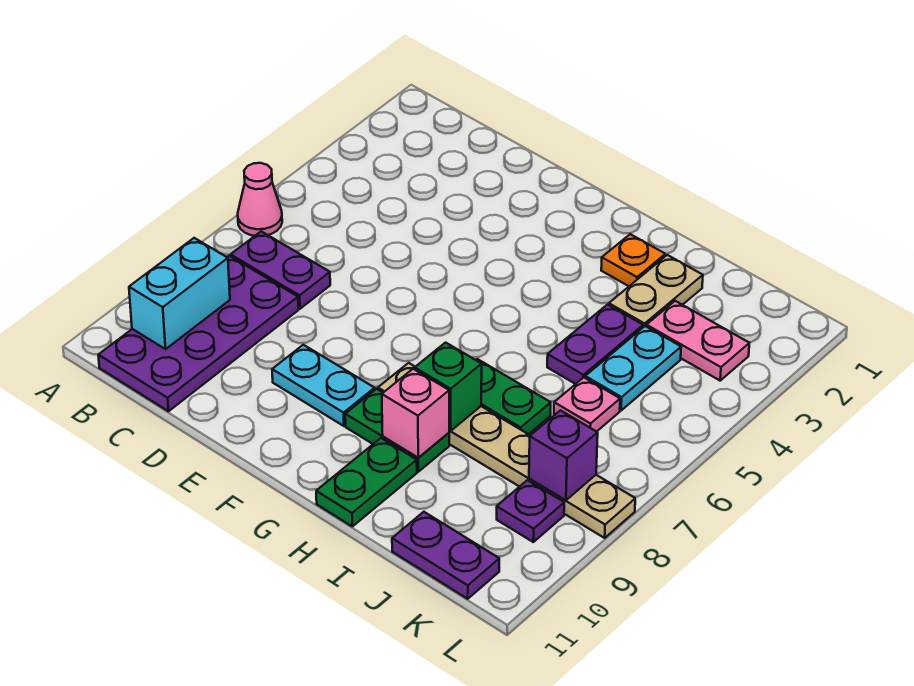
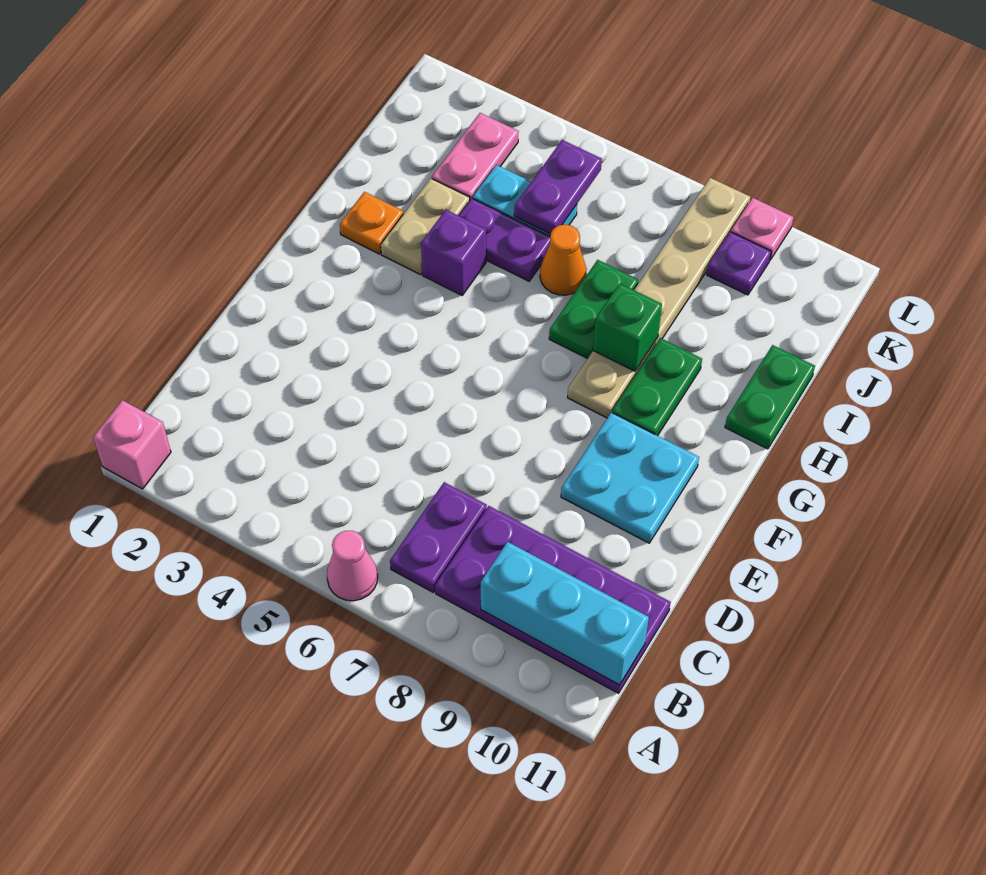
cyan 1x2 brick [129,238,230,349] -> cyan 1x3 brick [481,542,649,685]
cyan 1x2 plate [272,345,375,426] -> cyan 2x2 plate [561,412,699,543]
pink 1x1 brick [382,369,449,458] -> pink 1x1 brick moved to [93,400,171,489]
green 1x2 plate [316,438,417,526] -> green 1x2 plate turned to [725,345,815,449]
tan 1x2 plate [609,255,703,327] -> tan 1x2 plate turned to [381,178,470,275]
none -> orange 1x1 cone [540,224,586,295]
pink 1x1 plate [554,377,620,432] -> pink 1x1 plate moved to [731,198,793,260]
purple 1x2 plate [392,512,499,599] -> purple 1x2 plate moved to [514,140,602,234]
purple 1x1 brick [529,410,598,500] -> purple 1x1 brick moved to [421,210,486,295]

